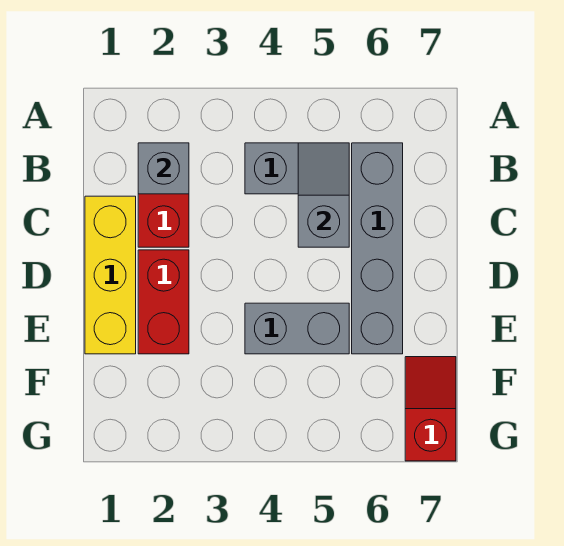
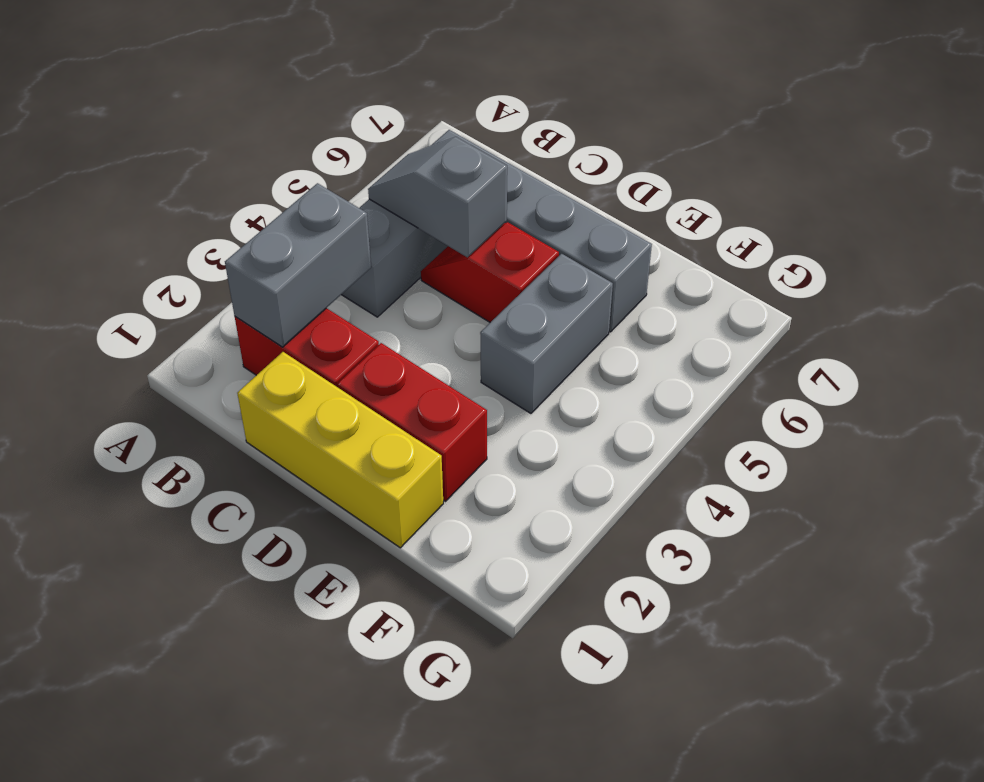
grey 1x1 brick [138,143,189,194] -> grey 1x2 brick [225,183,371,347]
red 1x2 slope [405,357,456,461] -> red 1x2 slope moved to [421,223,559,322]

